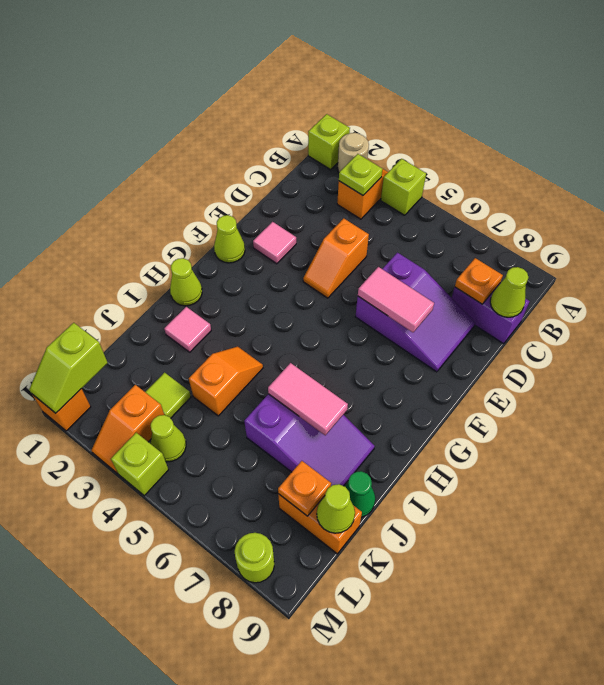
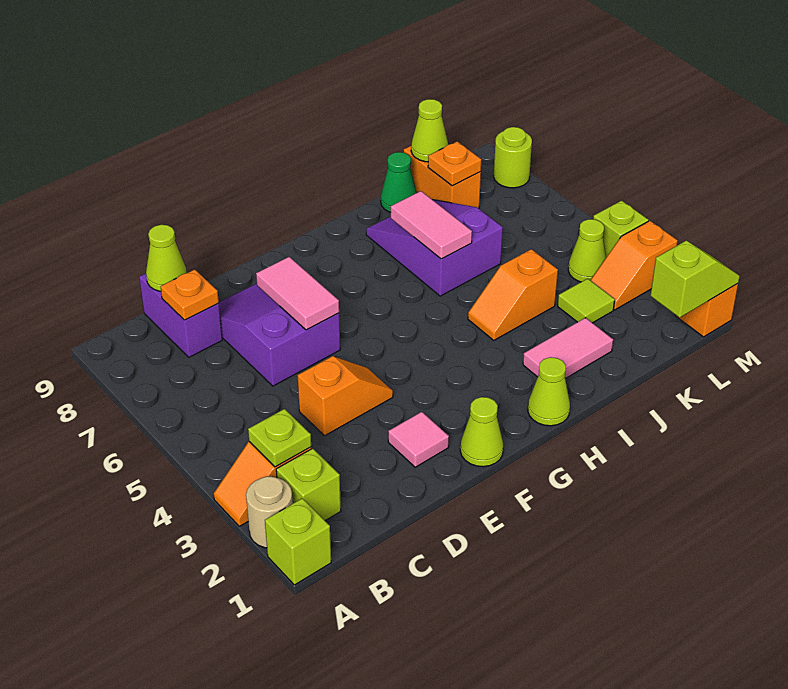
lime 1x1 brick [381,159,426,215] -> lime 1x1 brick moved to [276,448,341,521]
pink 1x1 tile [164,307,211,352] -> pink 1x2 tile [523,318,613,379]
orange 1x2 slope [92,385,164,473] -> orange 1x2 slope turned to [590,221,678,310]

